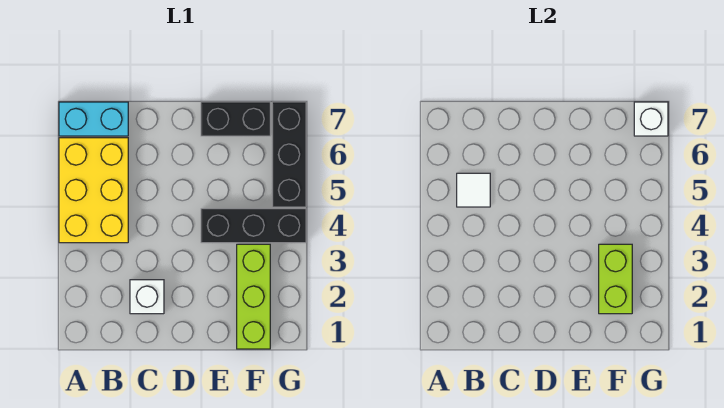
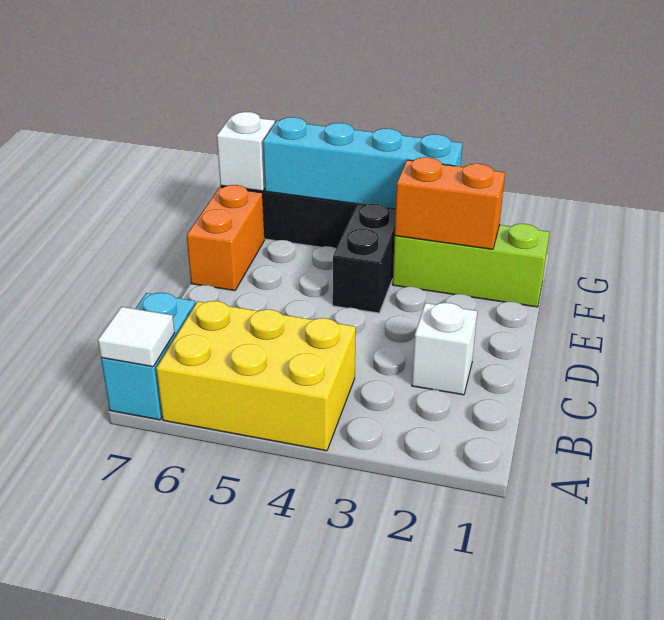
white 1x1 tile [457,173,490,207] -> white 1x1 tile moved to [98,307,174,367]
black 1x2 brick [201,102,270,136] -> orange 1x2 brick [187,185,264,291]
lime 1x2 brick [599,244,632,314] -> orange 1x2 brick [395,157,505,249]
none -> cyan 1x4 brick [263,117,462,209]

